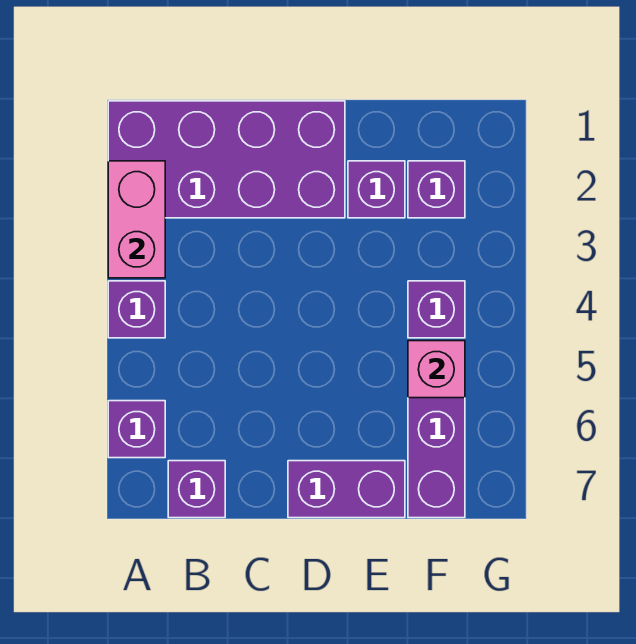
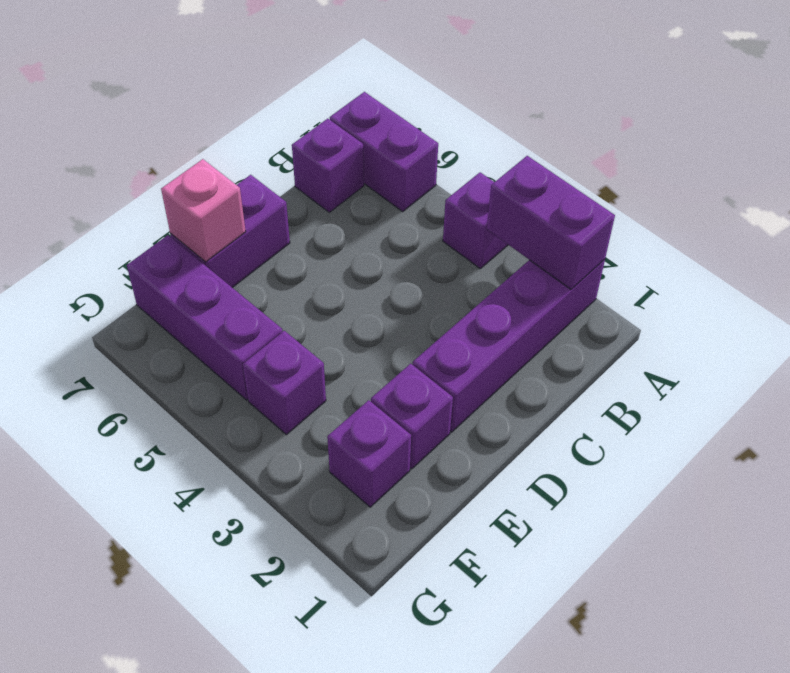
purple 2x4 brick [108,101,345,218] -> purple 1x4 brick [413,259,605,432]
pink 1x2 brick [108,161,165,278] -> purple 1x2 brick [487,156,615,289]
purple 1x1 brick [108,401,165,458] -> purple 1x2 brick [330,92,438,211]
pink 1x1 brick [408,341,465,398] -> pink 1x1 brick moved to [161,159,246,262]

